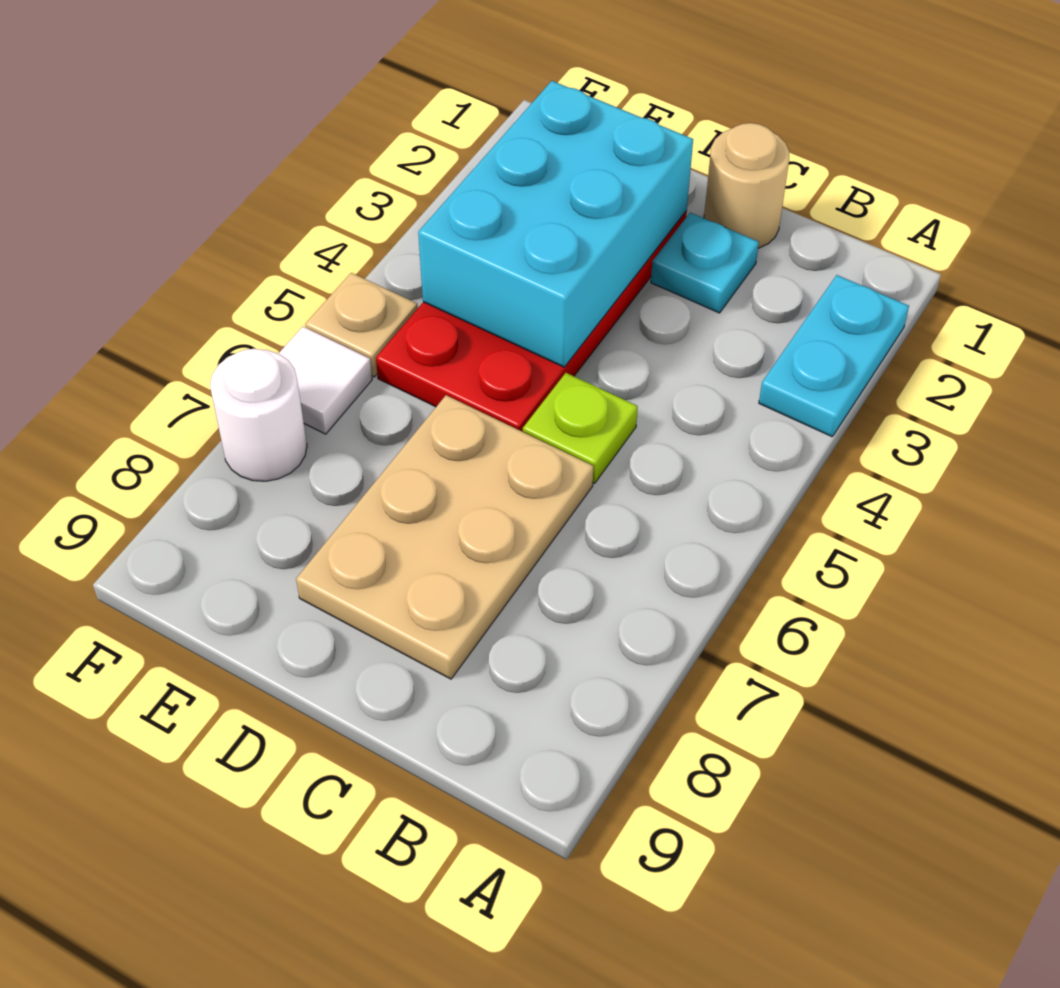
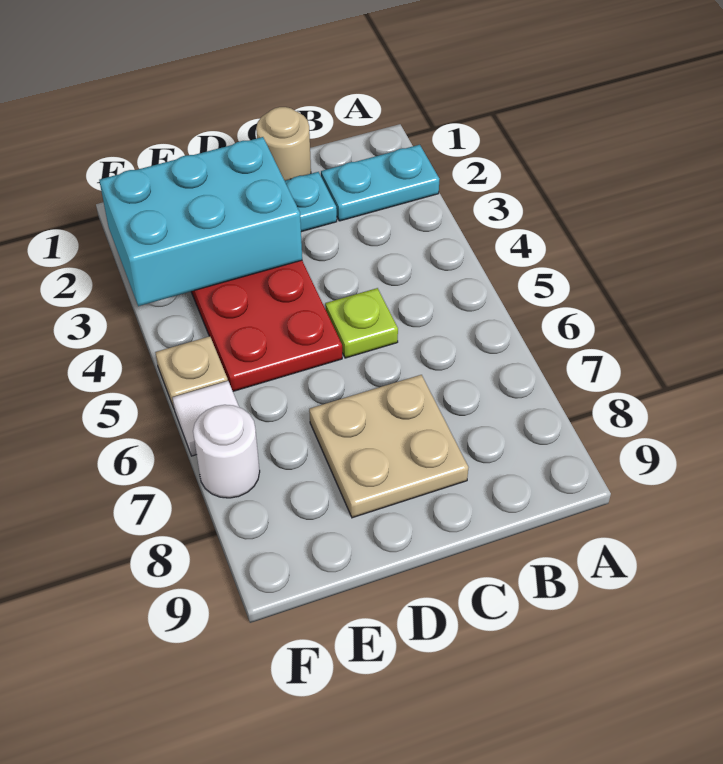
cyan 1x2 plate [759,275,909,437] -> cyan 1x2 plate turned to [321,145,439,221]
tan 2x3 plate [296,395,593,679] -> tan 2x2 plate [309,375,469,518]
cyan 2x3 brick [418,81,693,367] -> cyan 2x3 brick turned to [99,137,302,306]

